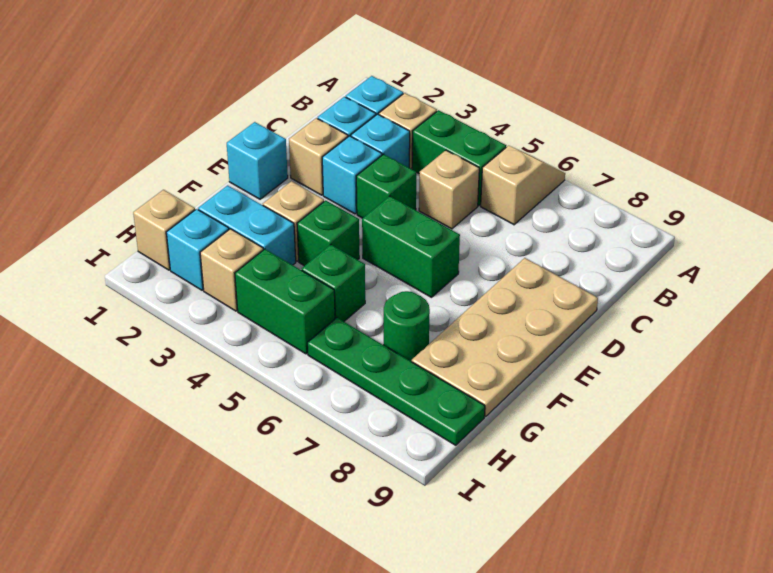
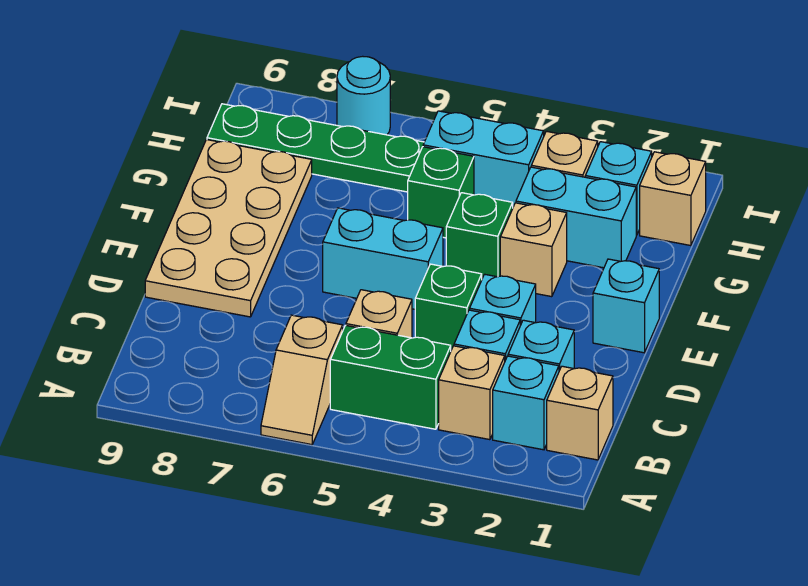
tan 1x1 brick [289,118,348,195] -> tan 1x1 brick moved to [547,366,613,460]
green 1x2 brick [362,196,460,297] -> cyan 1x2 brick [323,208,443,309]
green 1x1 round brick [384,291,430,362] -> none
green 1x2 brick [235,249,335,354] -> cyan 1x2 brick [423,111,544,207]
none -> cyan 1x1 round brick [337,56,390,135]

